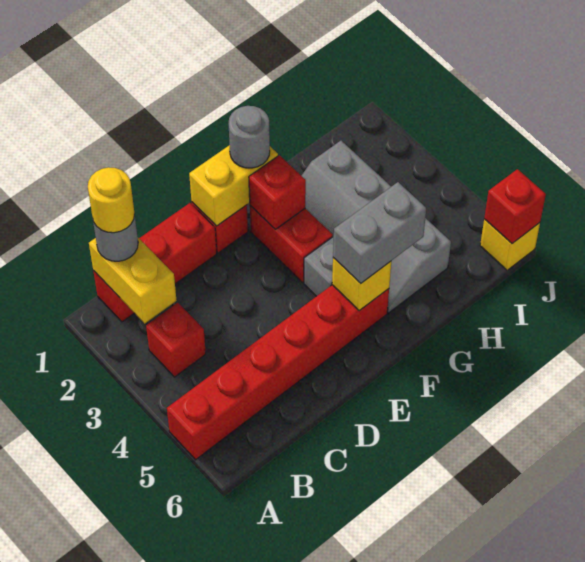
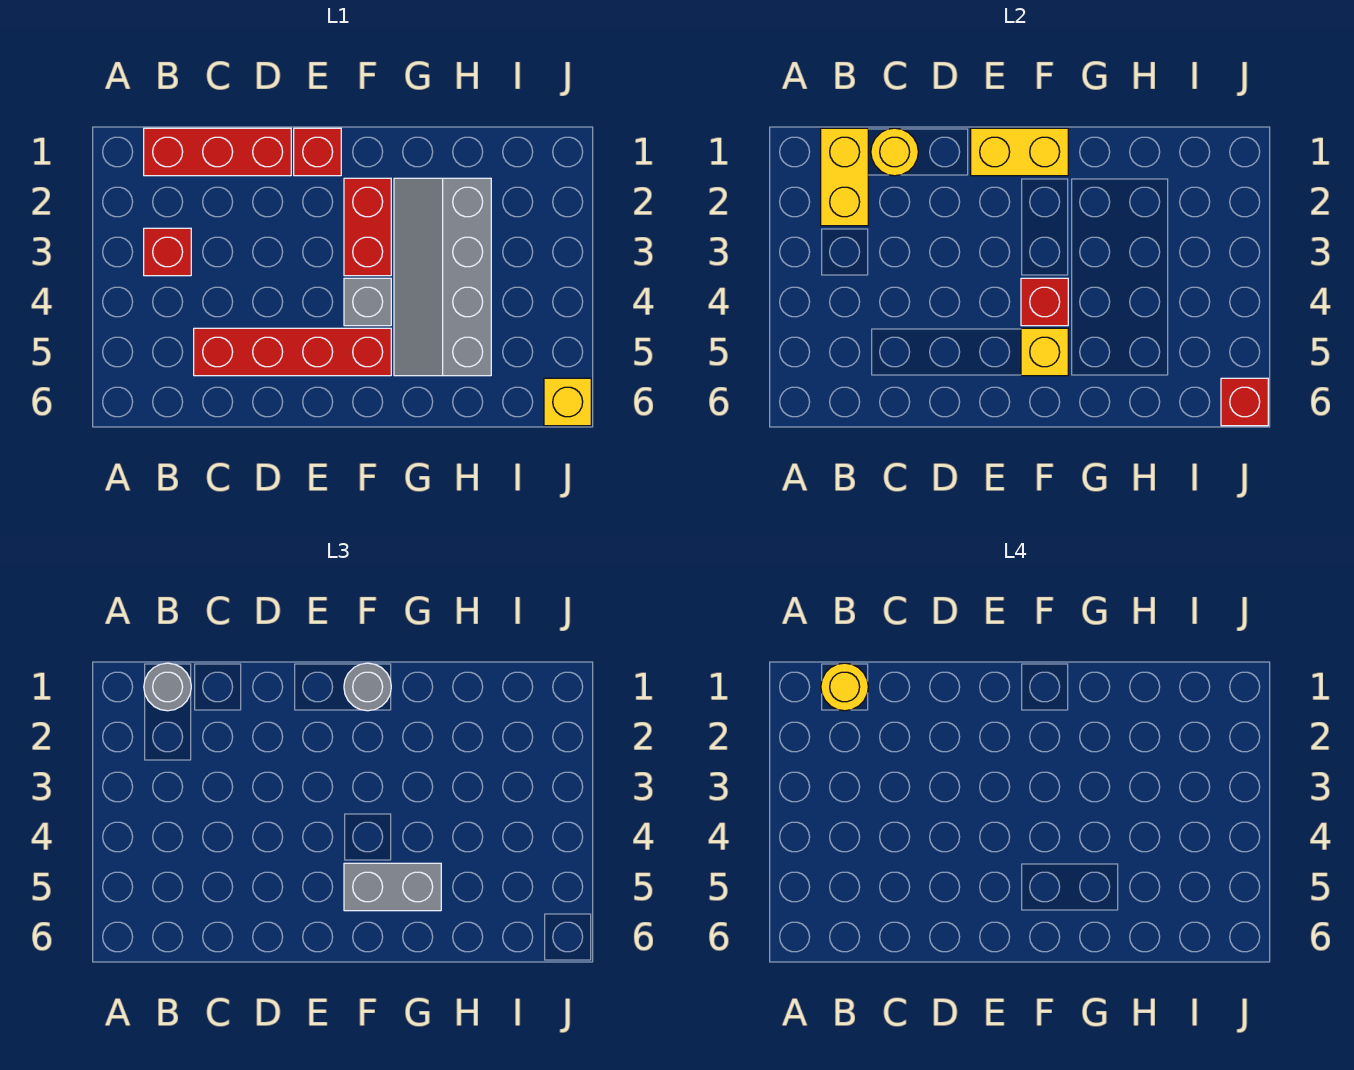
red 1x6 brick [167,285,389,460] -> red 1x4 brick [194,328,391,376]
none -> yellow 1x1 round brick [871,128,918,176]
red 1x1 brick [249,155,306,229] -> red 1x1 brick moved to [1021,278,1068,326]

